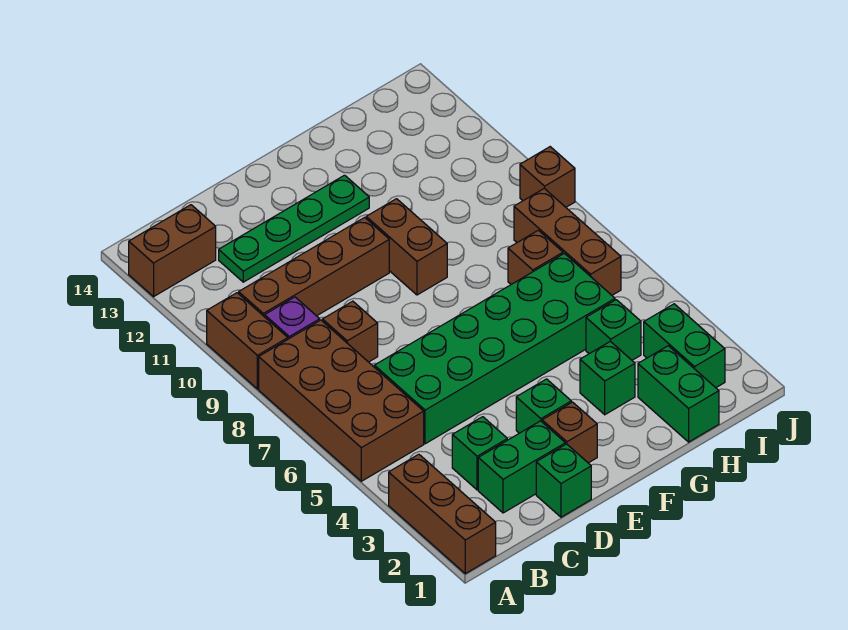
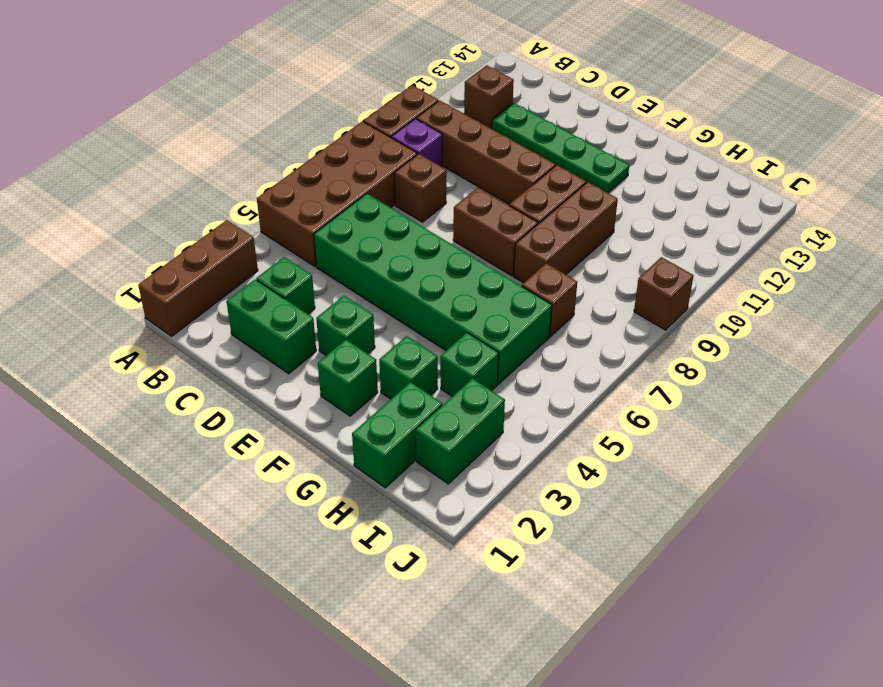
brown 1x2 brick [129,205,216,297] -> brown 1x2 brick moved to [453,188,538,276]
green 1x1 brick [536,444,591,517] -> green 1x1 brick moved to [318,340,378,416]
brown 1x1 brick [542,402,597,463] -> brown 1x1 brick moved to [464,65,514,129]
brown 1x3 brick [514,188,621,295] -> brown 1x3 brick moved to [514,182,618,283]

